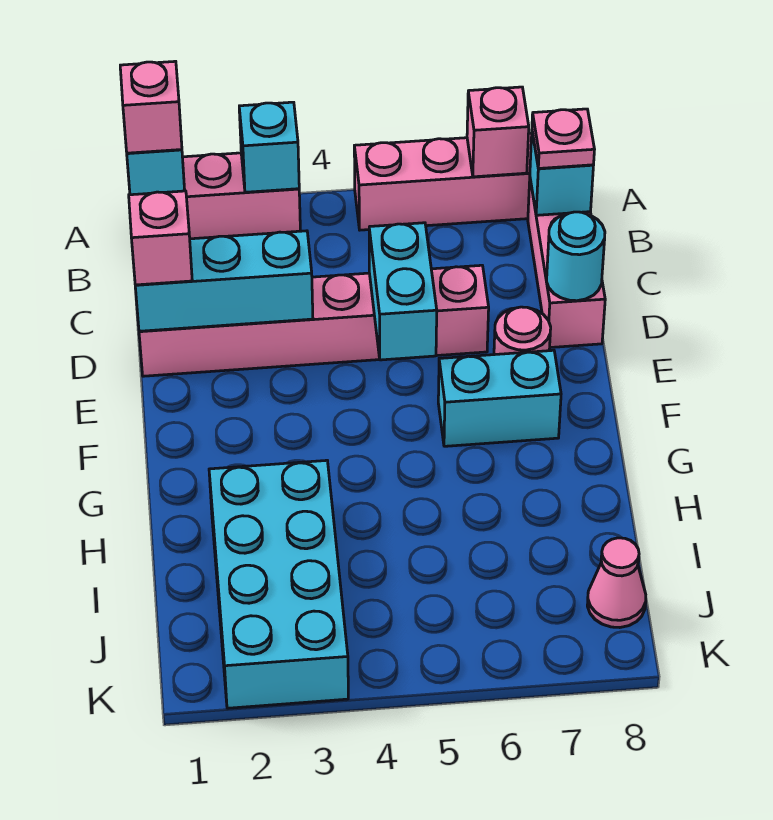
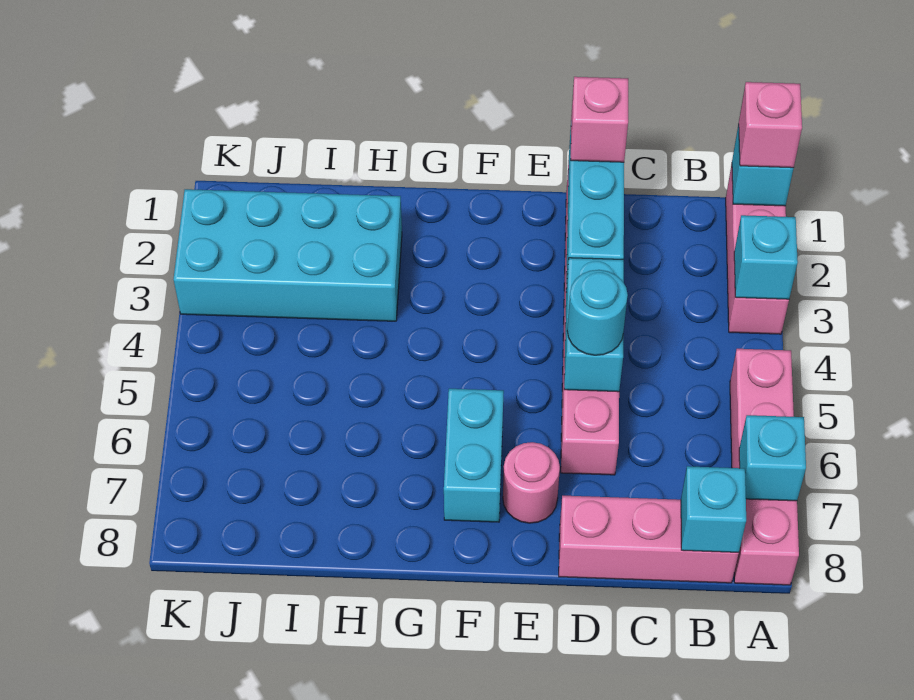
pink 1x1 brick [467,87,529,177] -> cyan 1x1 brick [739,415,806,501]
pink 1x1 plate [532,109,595,169] -> none
cyan 1x2 brick [369,223,437,360] -> cyan 1x2 brick turned to [564,258,624,392]
cyan 1x1 round brick [547,212,605,301] -> cyan 1x1 round brick moved to [567,270,628,355]
pink 1x1 cone [587,538,646,628] -> none

